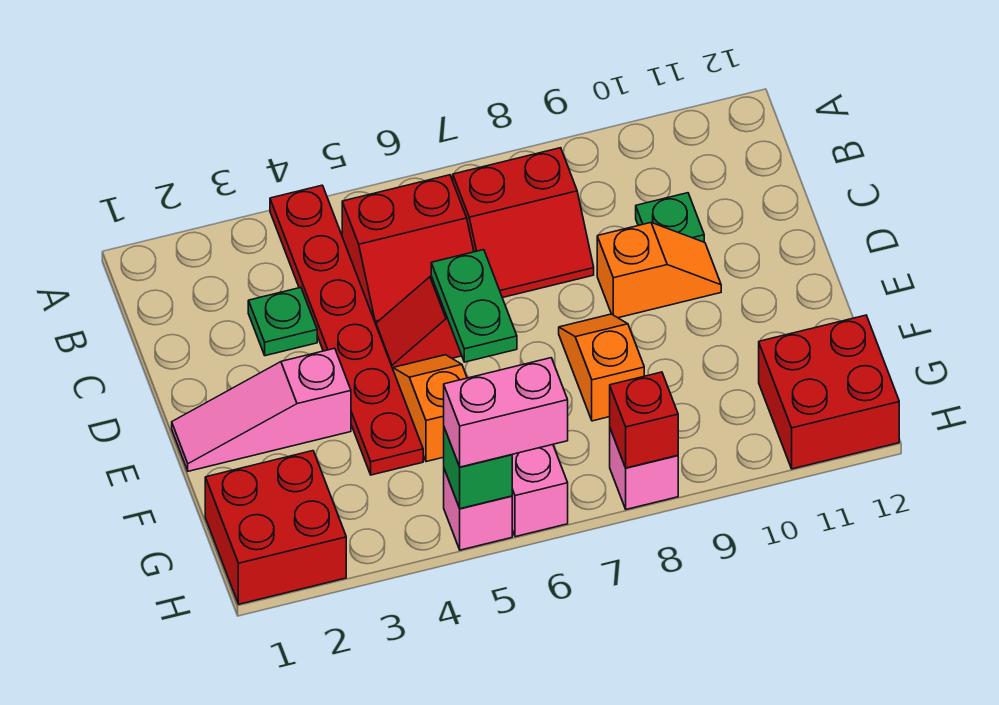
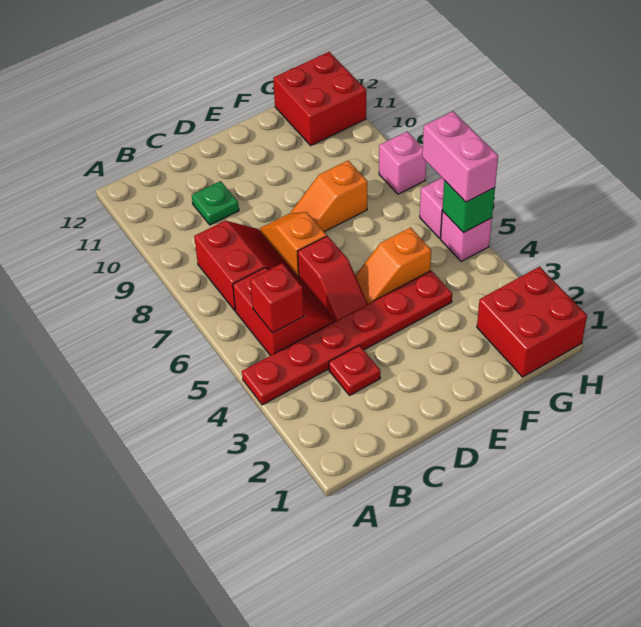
green 1x1 plate [248,288,317,356] -> red 1x1 plate [329,345,380,395]
green 1x2 plate [431,250,517,362] -> none
orange 1x2 slope [597,223,721,318] -> orange 1x2 slope moved to [260,212,327,277]
pink 1x3 slope [172,348,351,471] -> none
red 1x1 brick [610,372,678,468] -> red 1x1 brick moved to [250,263,304,333]

